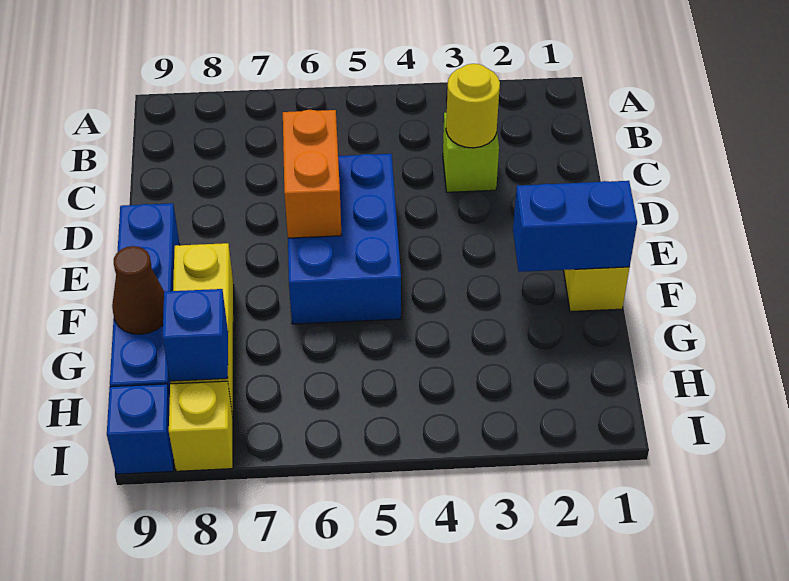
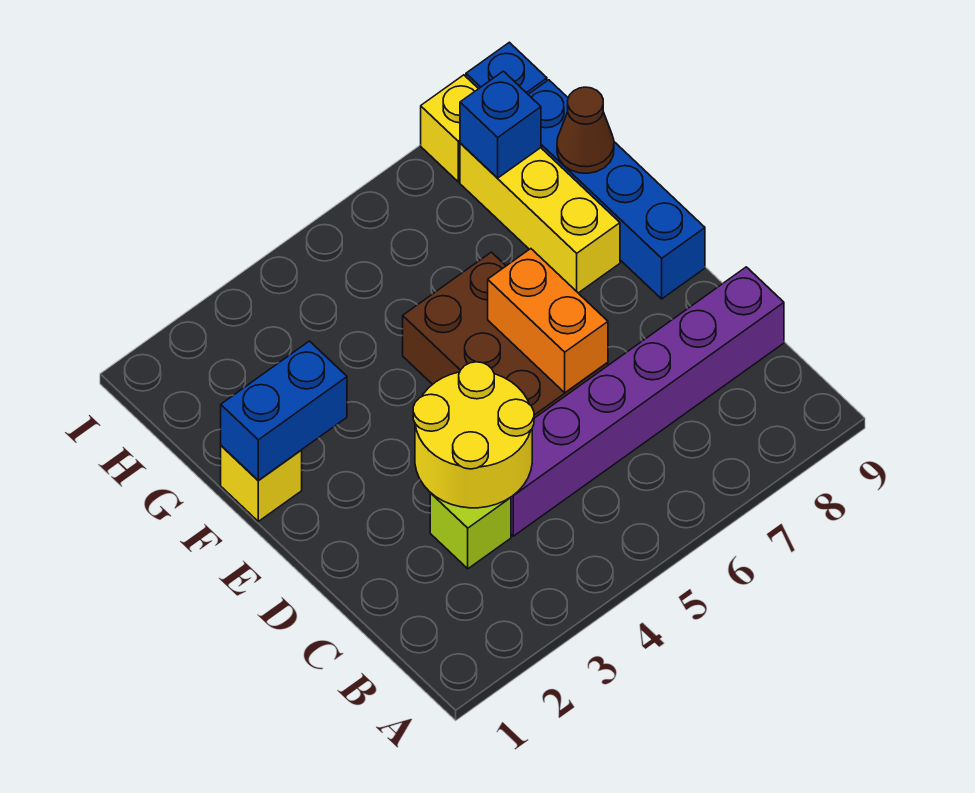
yellow 1x1 round brick [446,64,500,148] -> yellow 2x2 round brick [413,362,534,508]
none -> purple 1x6 brick [511,267,784,536]
blue 2x3 brick [288,154,401,324] -> brown 2x3 brick [403,252,608,418]

